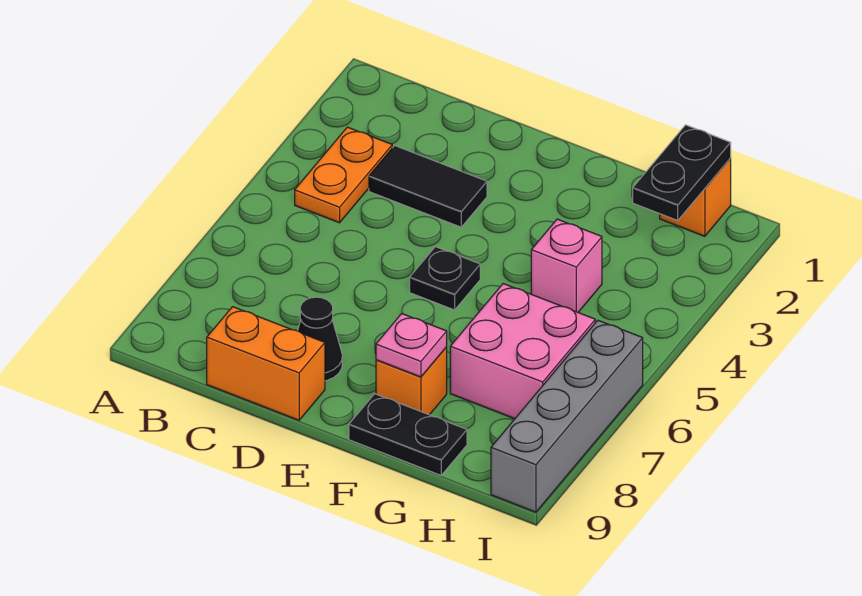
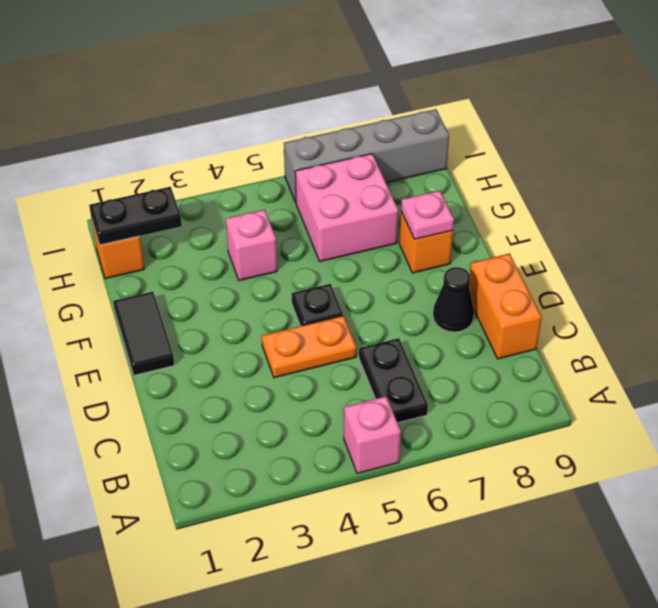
none -> pink 1x1 brick [344,396,401,474]
orange 1x2 plate [295,127,392,223] -> orange 1x2 plate moved to [262,316,356,378]
black 1x2 tile [369,146,487,227] -> black 1x2 tile moved to [113,292,174,375]
black 1x2 plate [349,394,467,475] -> black 1x2 plate moved to [359,338,428,423]

